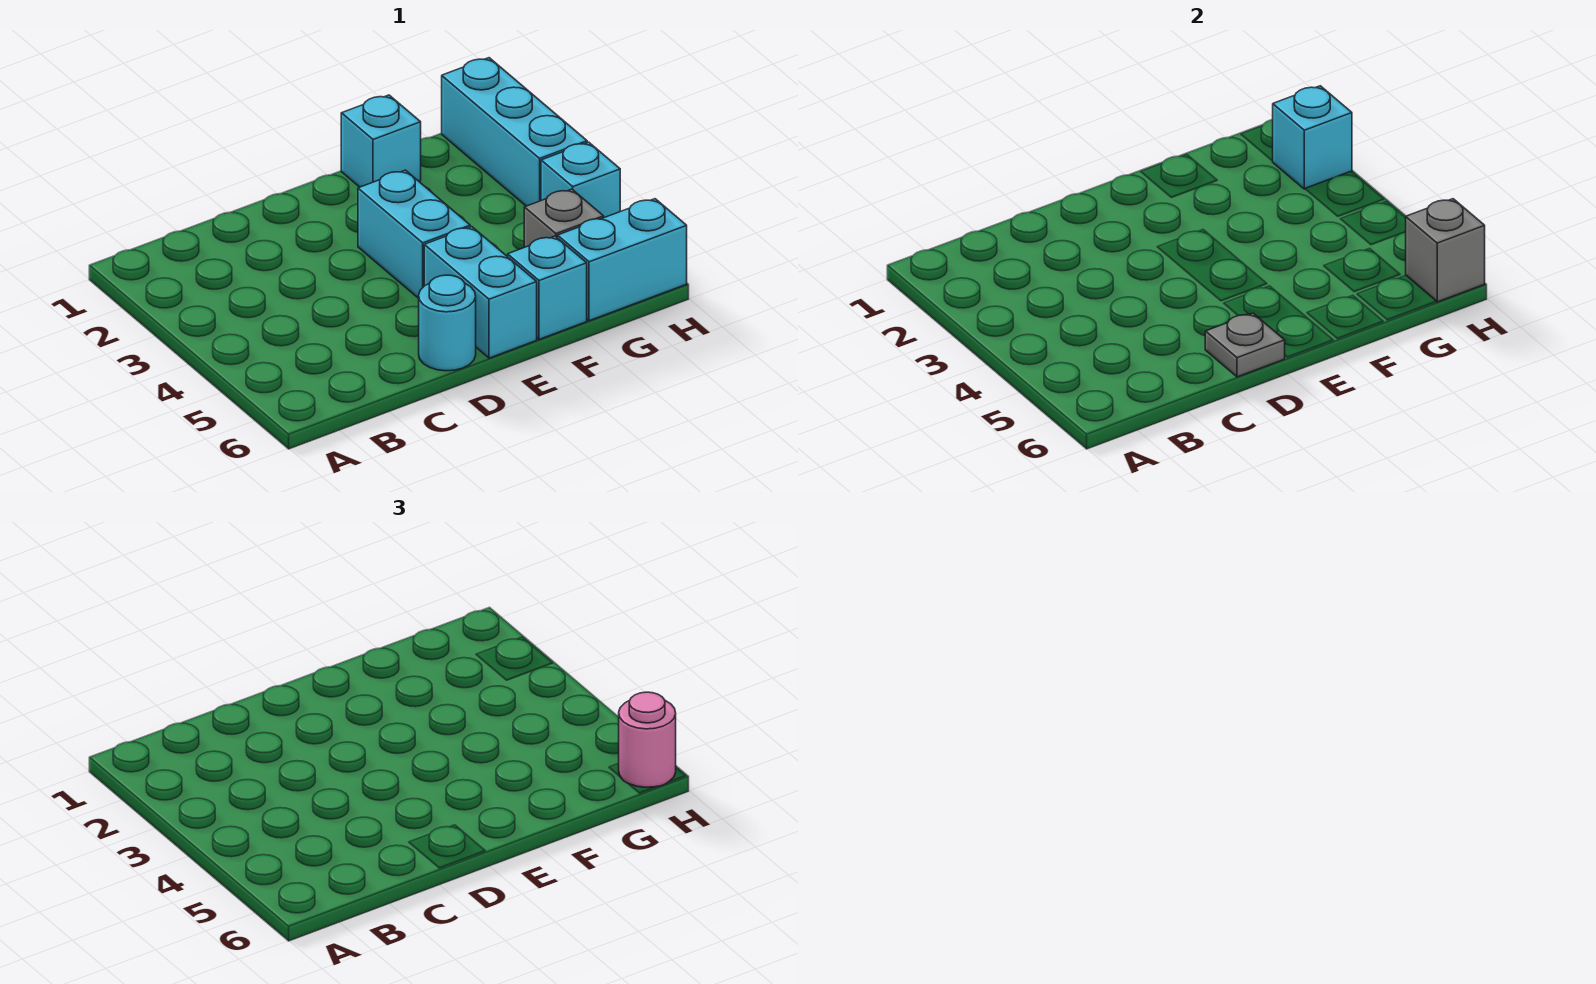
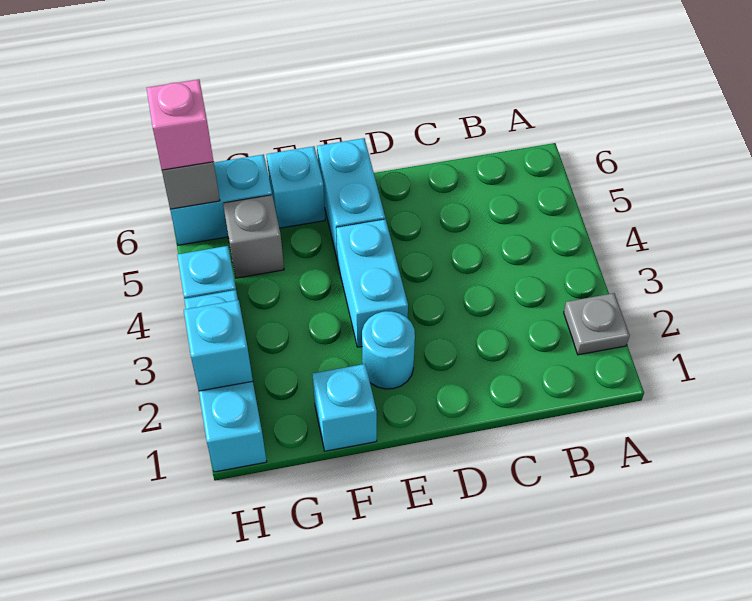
cyan 1x1 round brick [419,275,476,371] -> cyan 1x1 round brick moved to [362,311,415,389]
grey 1x1 plate [1205,313,1285,377] -> grey 1x1 plate moved to [564,293,630,355]
pink 1x1 round brick [619,692,676,787] -> pink 1x1 brick [147,79,214,170]

